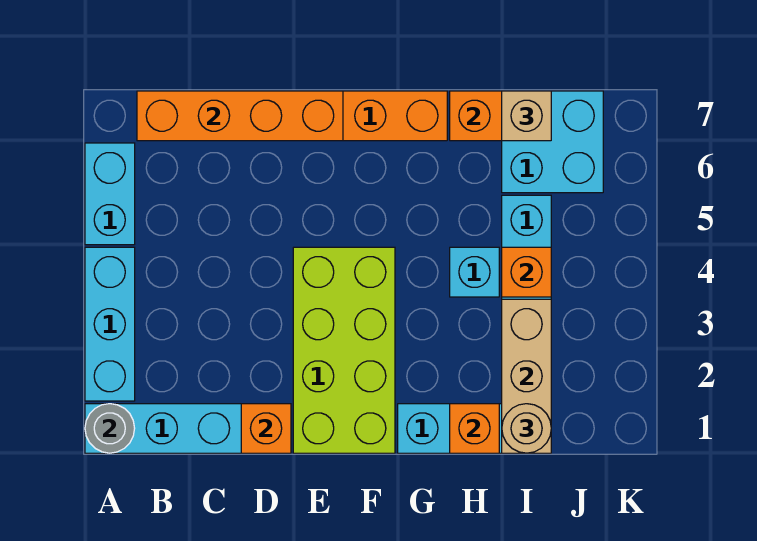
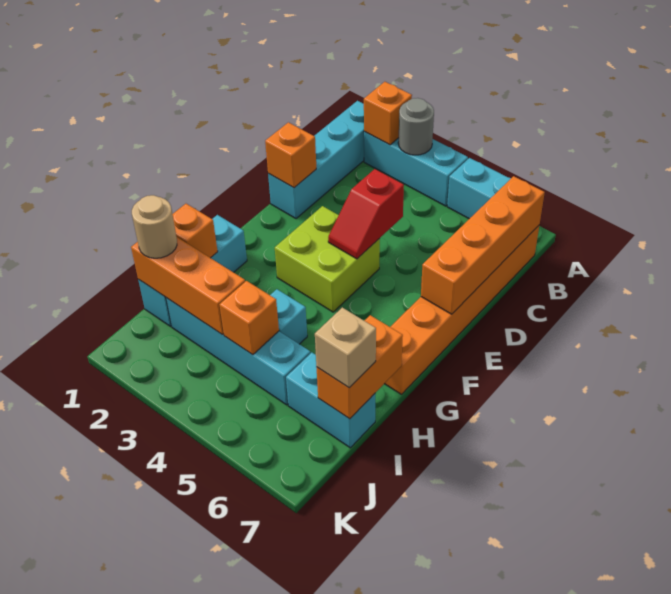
grey 1x1 round brick [85,404,135,453] -> grey 1x1 round brick moved to [398,98,434,155]
none -> orange 1x1 brick [364,82,412,145]
none -> red 1x2 slope [328,169,404,259]
lime 2x4 brick [293,247,395,453] -> lime 2x2 brick [275,206,380,312]
tan 1x3 brick [502,299,551,453] -> orange 1x3 brick [131,237,245,335]
cyan 2x2 brick [502,91,603,193] -> cyan 1x2 brick [286,352,375,448]

